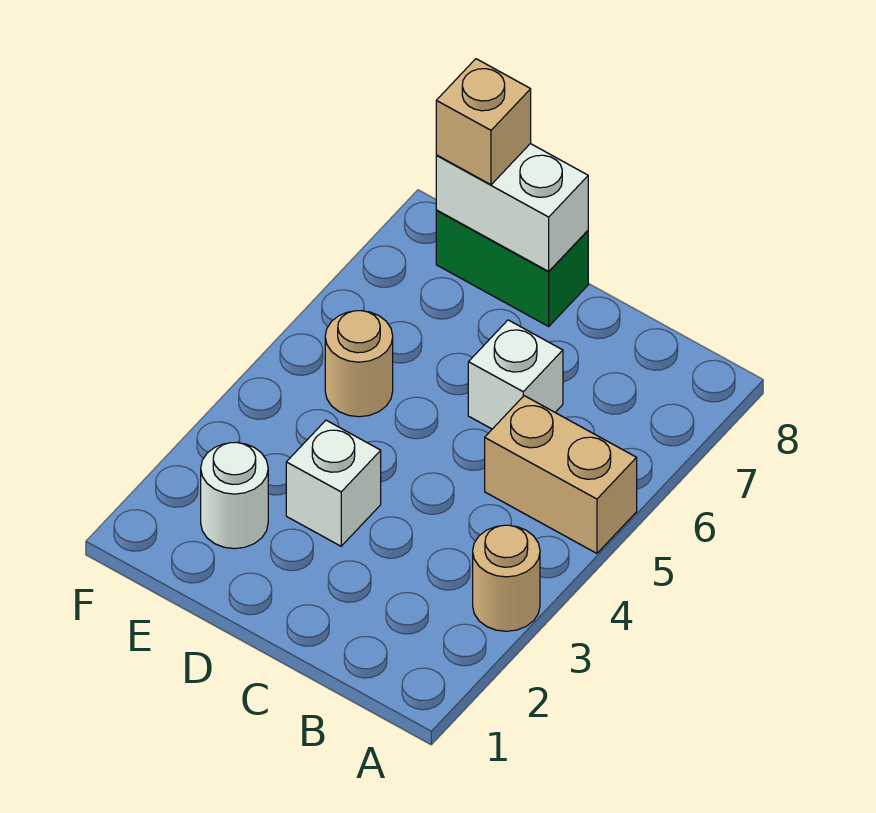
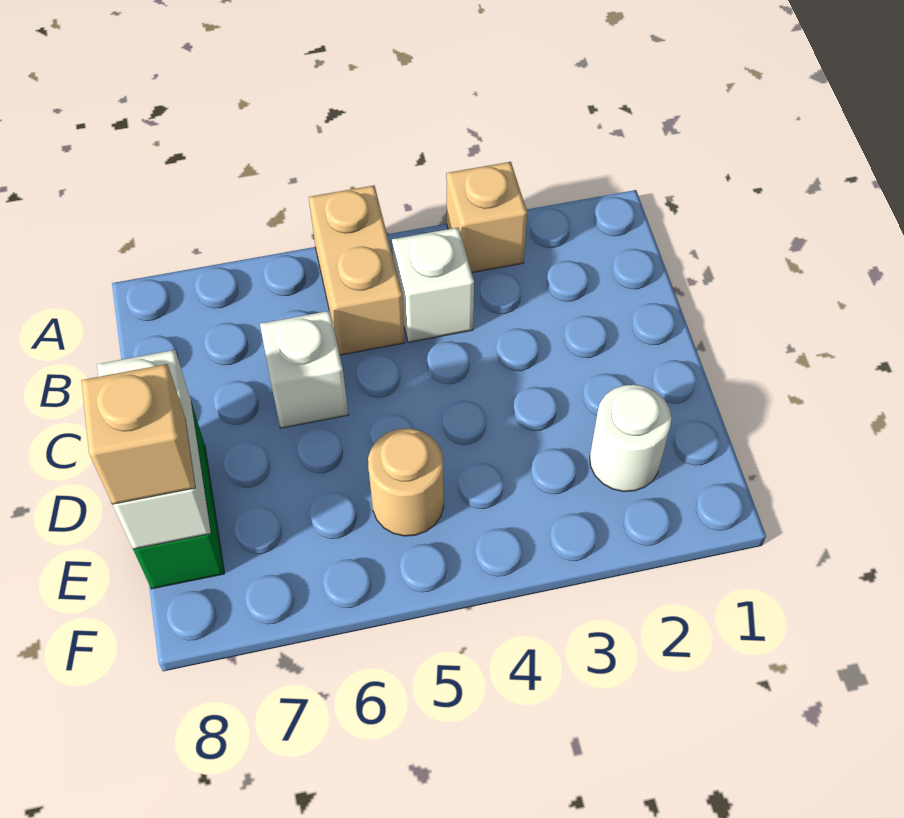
tan 1x1 round brick [473,525,540,631] -> tan 1x1 brick [446,162,527,273]
white 1x1 brick [286,420,381,546] -> white 1x1 brick moved to [392,228,474,342]

